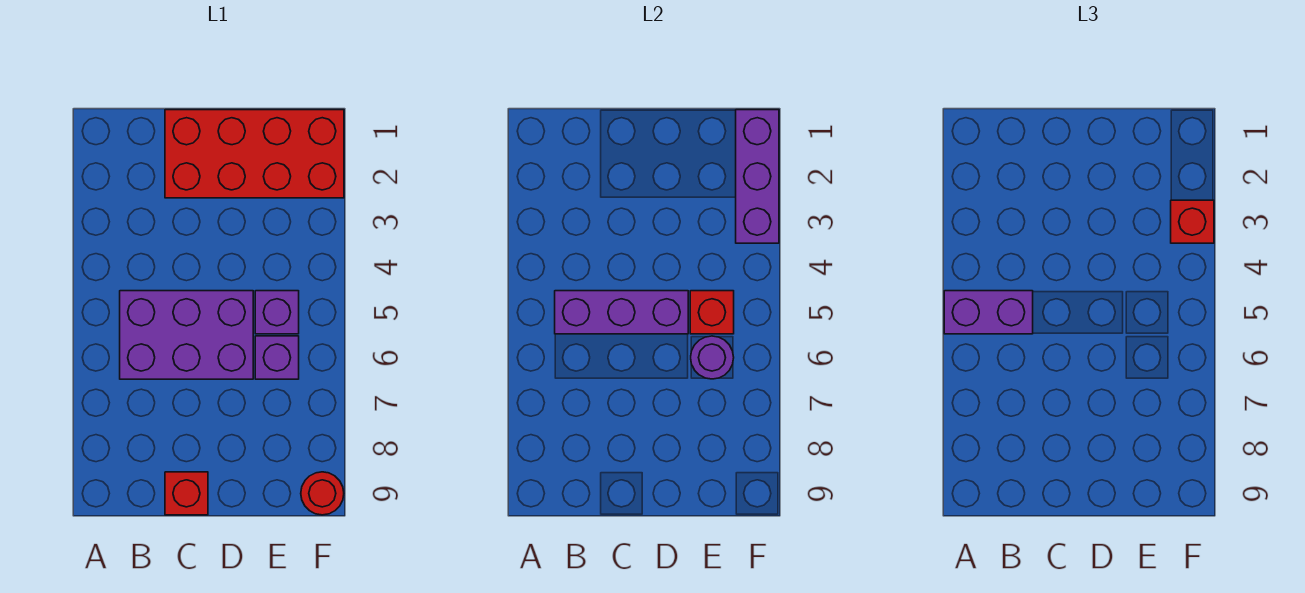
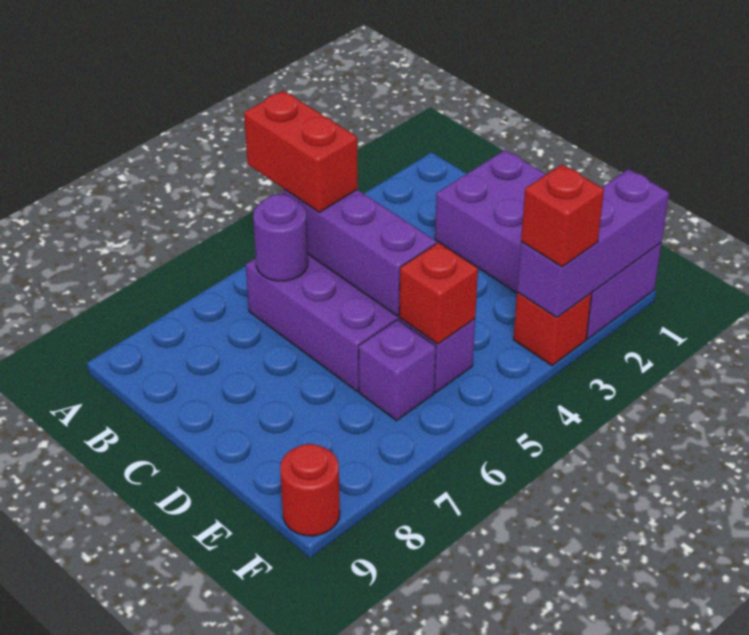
purple 1x2 brick [944,291,1033,334] -> red 1x2 brick [244,91,358,212]
red 2x4 brick [165,110,344,198] -> purple 2x4 brick [435,150,661,339]
red 1x1 brick [165,472,208,515] -> red 1x1 brick moved to [513,292,592,365]
purple 1x1 round brick [691,336,734,379] -> purple 1x1 round brick moved to [253,194,308,281]

